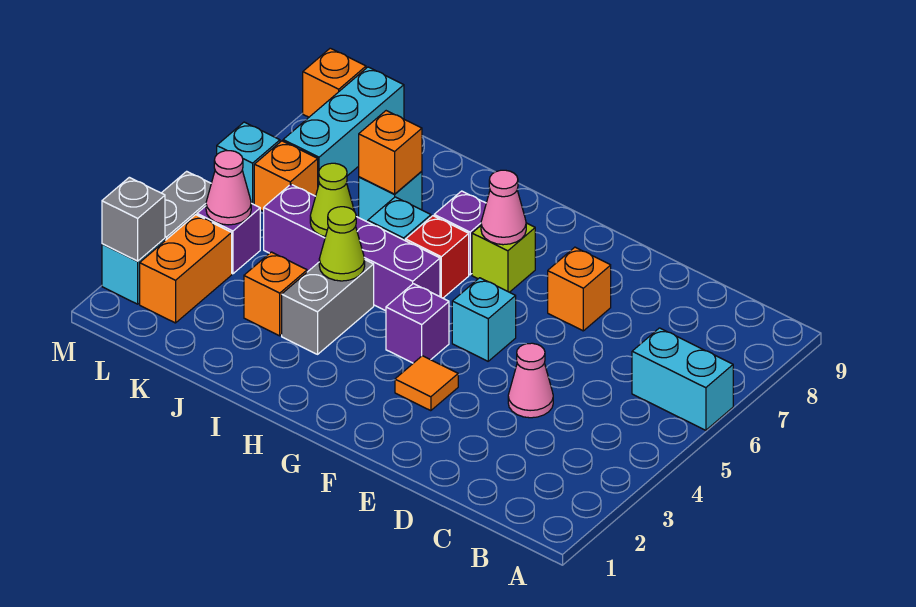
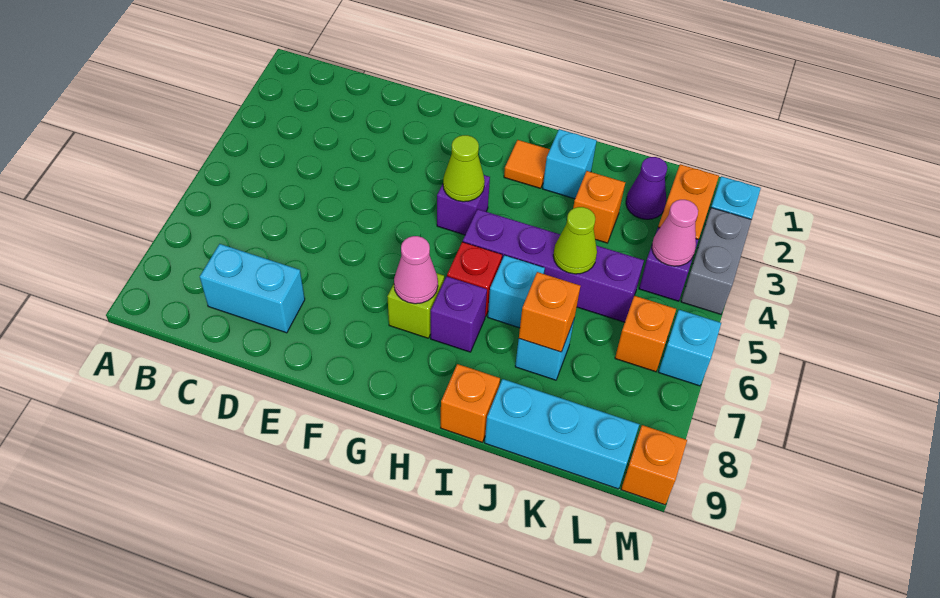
cyan 1x2 brick [632,328,733,430] -> cyan 1x2 brick moved to [200,244,305,333]
pink 1x1 cone [508,343,553,418] -> none
orange 1x1 brick [548,247,611,331] -> orange 1x1 brick moved to [441,364,500,442]
orange 1x1 tile [395,356,458,411] -> orange 1x1 tile moved to [504,140,550,188]
cyan 1x1 brick [452,278,516,361] -> cyan 1x1 brick moved to [543,129,597,199]
grey 1x2 brick [282,260,374,354] -> none
lime 1x1 cone [319,207,365,281] -> lime 1x1 cone moved to [443,135,485,202]
none -> purple 1x1 cone [626,157,667,219]
cyan 1x3 brick [283,67,404,186] -> cyan 1x3 brick turned to [485,379,639,489]
grey 1x1 brick [102,177,165,261] -> none

